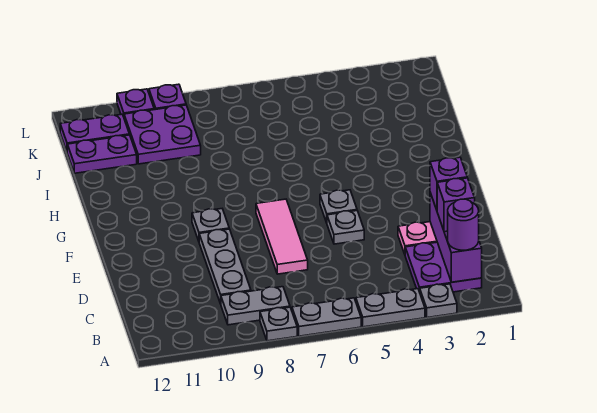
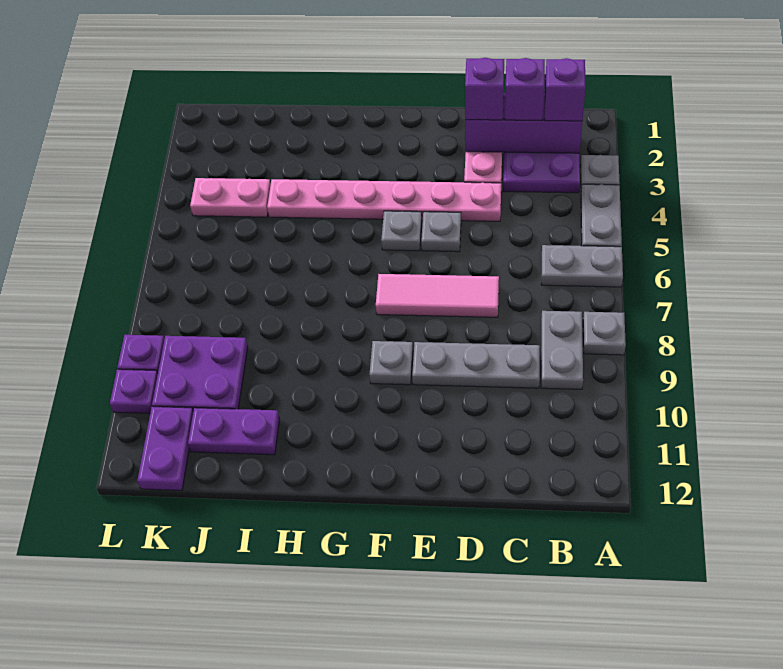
grey 1x2 plate [292,298,361,336] -> grey 1x2 plate turned to [541,245,623,287]
purple 1x1 round brick [448,199,479,250] -> purple 1x1 brick [545,58,586,121]
none -> pink 1x6 plate [267,179,501,221]
none -> pink 1x2 plate [190,178,271,217]
purple 1x2 plate [67,135,137,173] -> purple 1x2 plate turned to [188,408,279,455]

